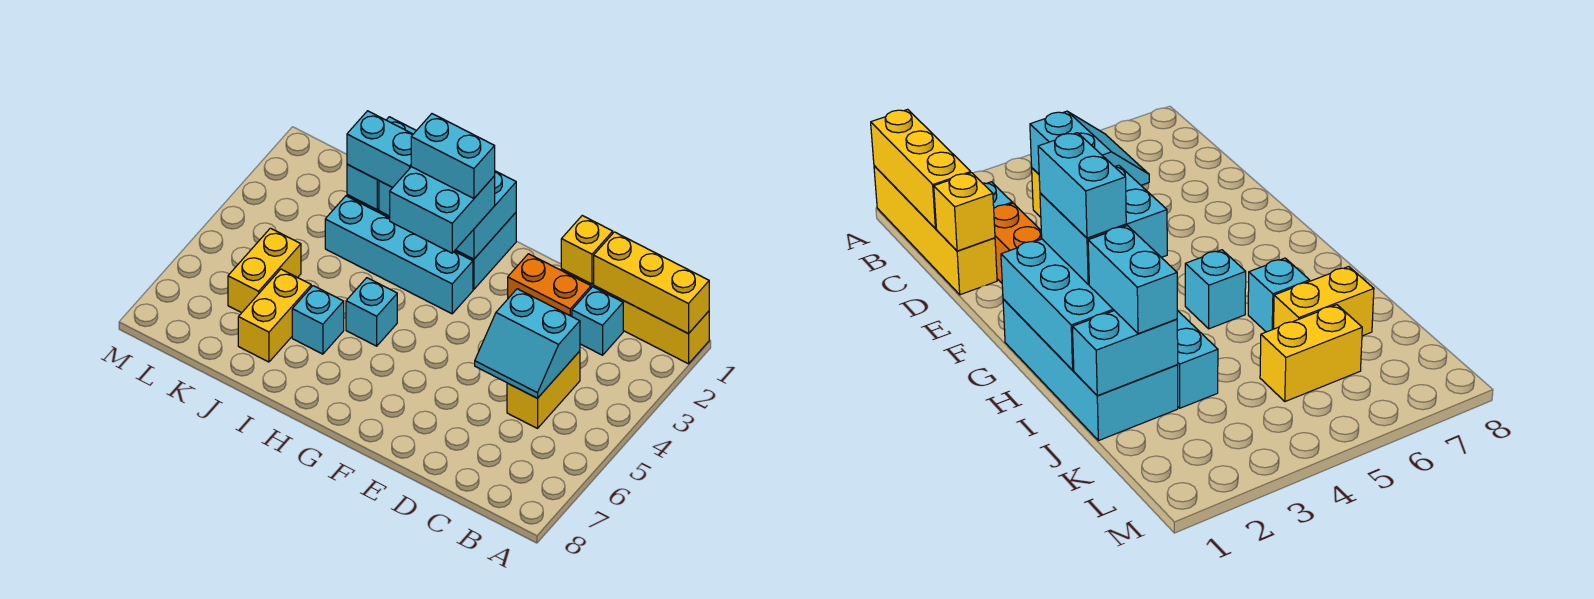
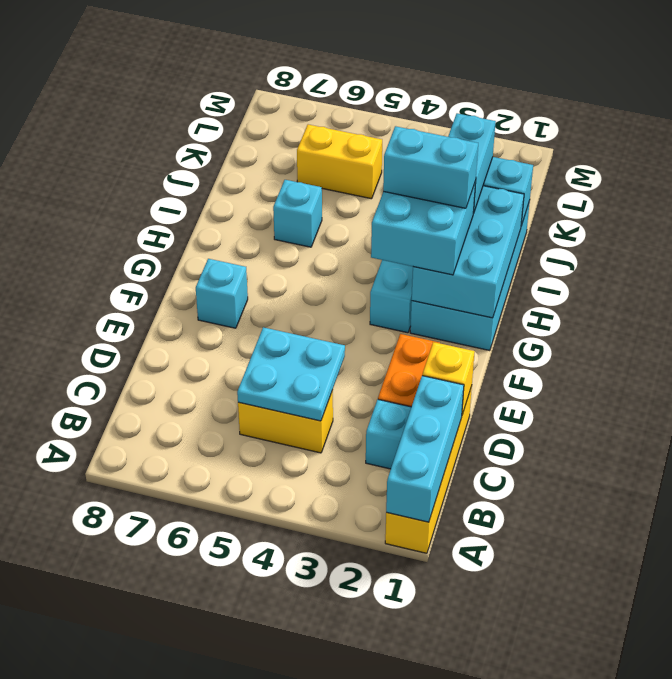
yellow 1x3 brick [594,232,709,334] -> cyan 1x3 brick [386,376,464,522]
cyan 2x2 slope [475,289,580,398] -> cyan 2x2 plate [237,327,345,421]
cyan 1x2 brick [411,114,495,198] -> cyan 1x2 brick turned to [383,126,478,208]
cyan 1x1 brick [346,278,397,346] -> cyan 1x1 brick moved to [196,259,248,328]
yellow 1x2 brick [238,269,311,362] -> none

